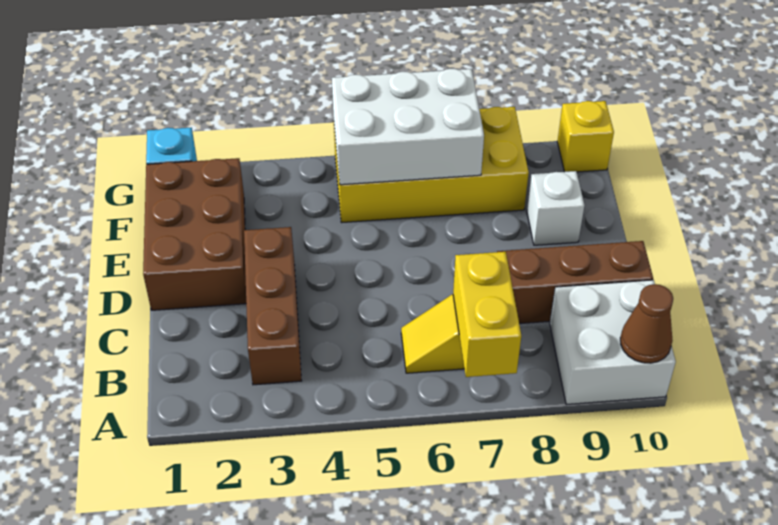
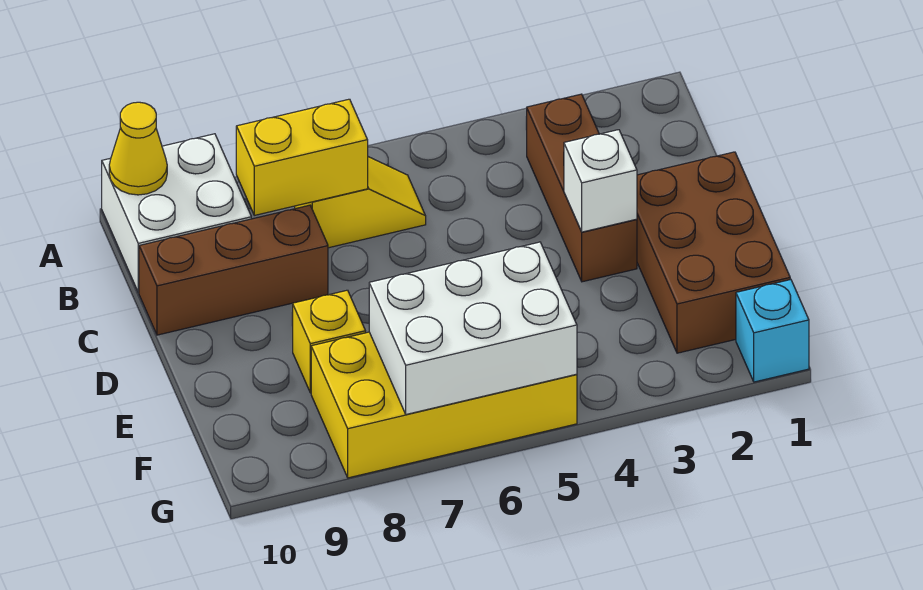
yellow 1x2 brick [453,252,521,377] -> yellow 1x2 brick turned to [236,99,368,215]
brown 1x1 cone [620,284,673,363] -> yellow 1x1 cone [109,102,167,195]
white 1x1 brick [527,171,585,245] -> white 1x1 brick moved to [564,130,637,232]
yellow 1x1 brick [557,101,614,172] -> yellow 1x1 brick moved to [292,290,366,393]

